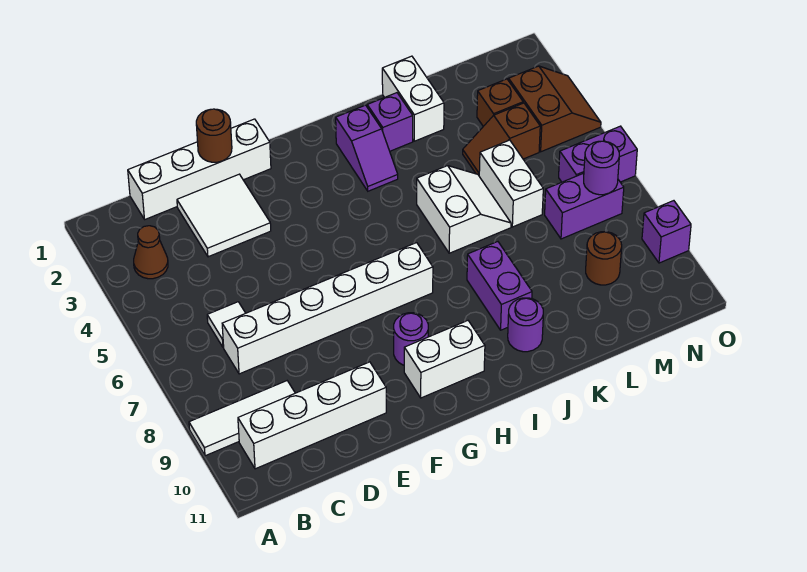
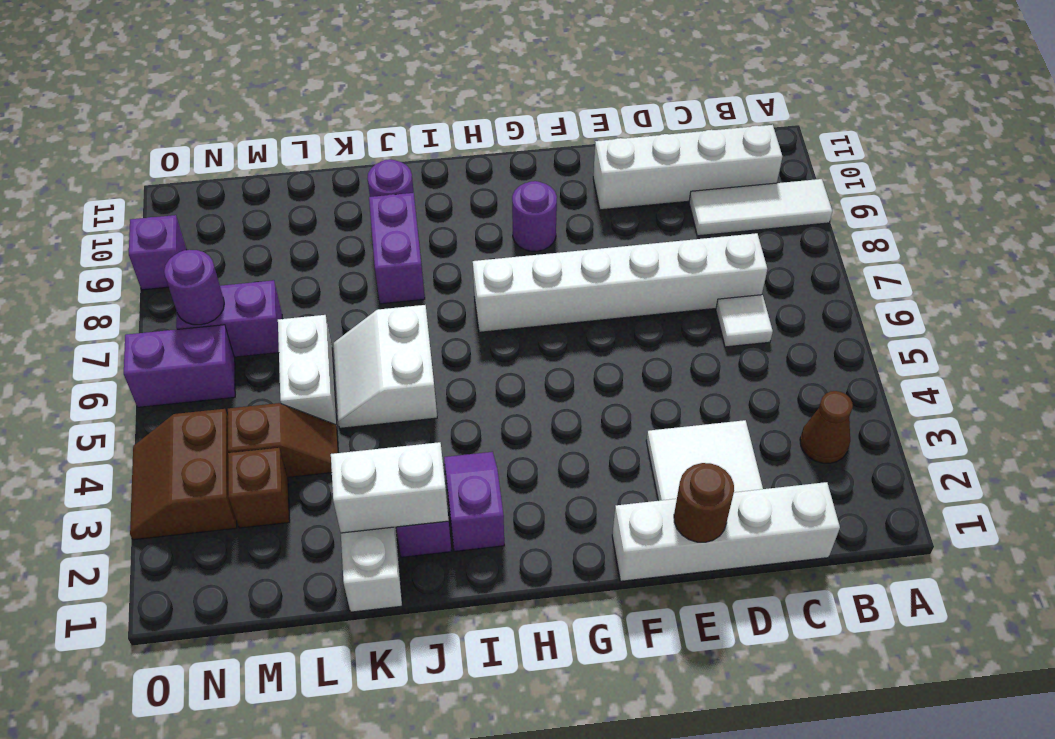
white 1x2 brick [404,321,485,398] -> white 1x2 brick moved to [331,442,449,533]
brown 1x1 round brick [586,232,622,285] -> none

